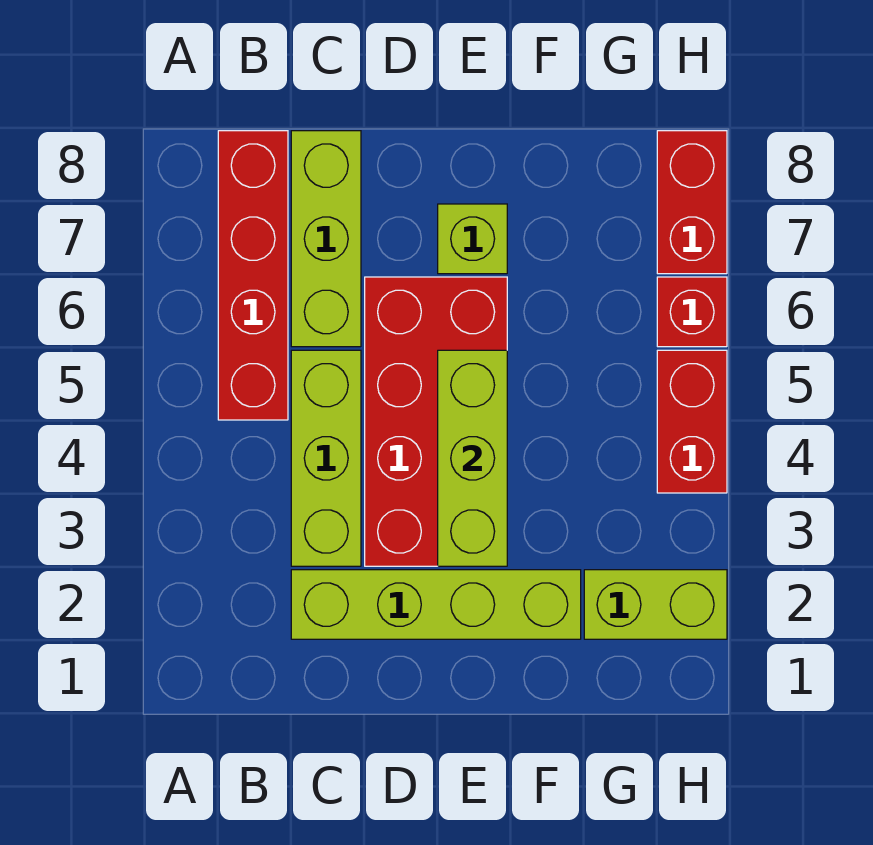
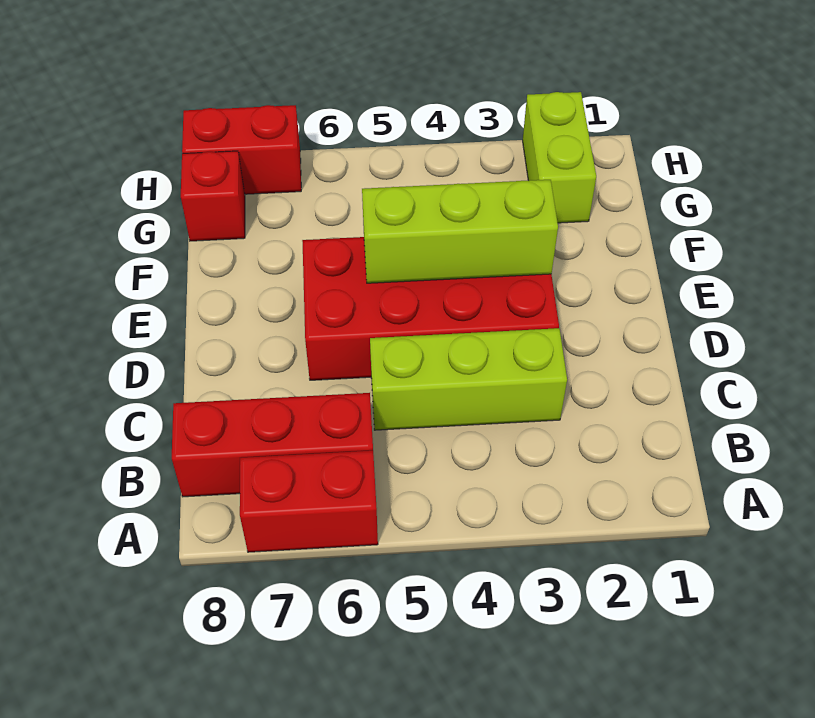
red 1x4 brick [218,131,288,420] -> red 1x3 brick [172,393,373,497]
lime 1x4 brick [291,570,581,639] -> none
lime 1x3 brick [291,131,361,347] -> none
lime 1x1 brick [438,204,507,274] -> none
red 1x2 brick [657,350,727,493] -> red 1x2 brick moved to [240,450,378,552]
red 1x1 brick [657,277,727,347] -> red 1x1 brick moved to [181,151,245,241]

